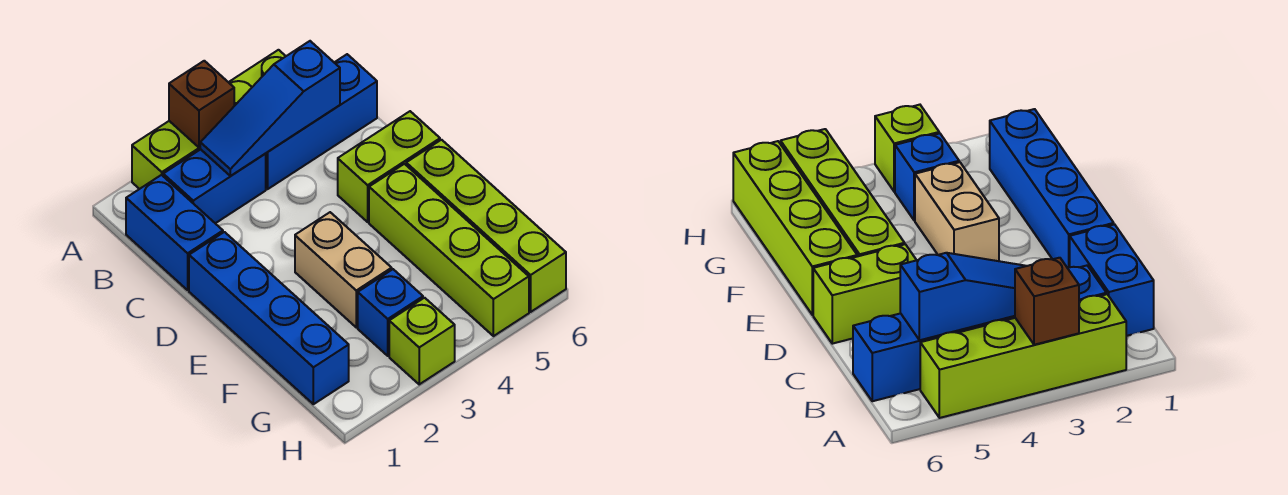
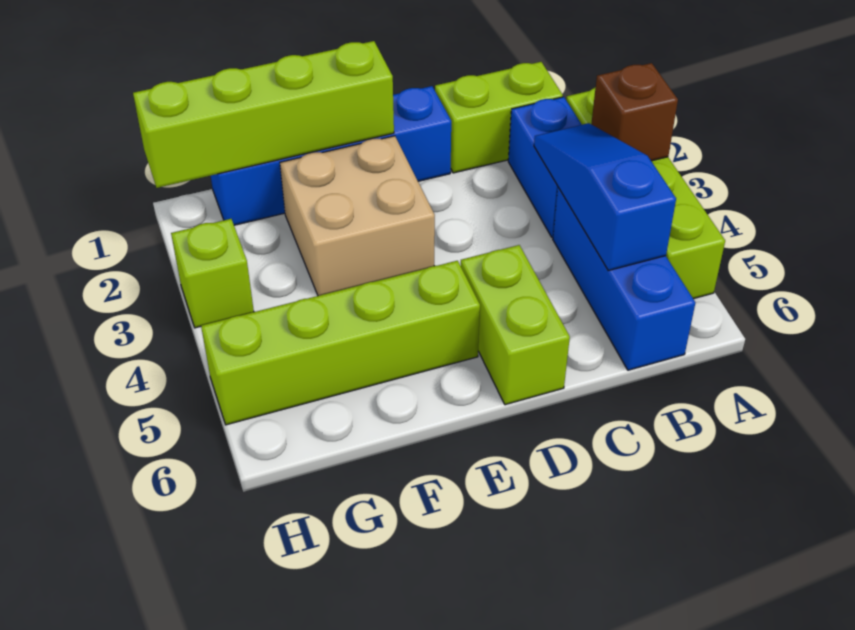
blue 1x2 brick [126,175,223,290] -> lime 1x2 brick [435,62,563,173]
tan 1x2 brick [295,212,392,327] -> tan 2x2 brick [280,136,435,296]
lime 1x4 brick [406,140,566,312] -> lime 1x4 brick moved to [133,41,394,188]
blue 1x1 brick [358,269,423,356] -> none

